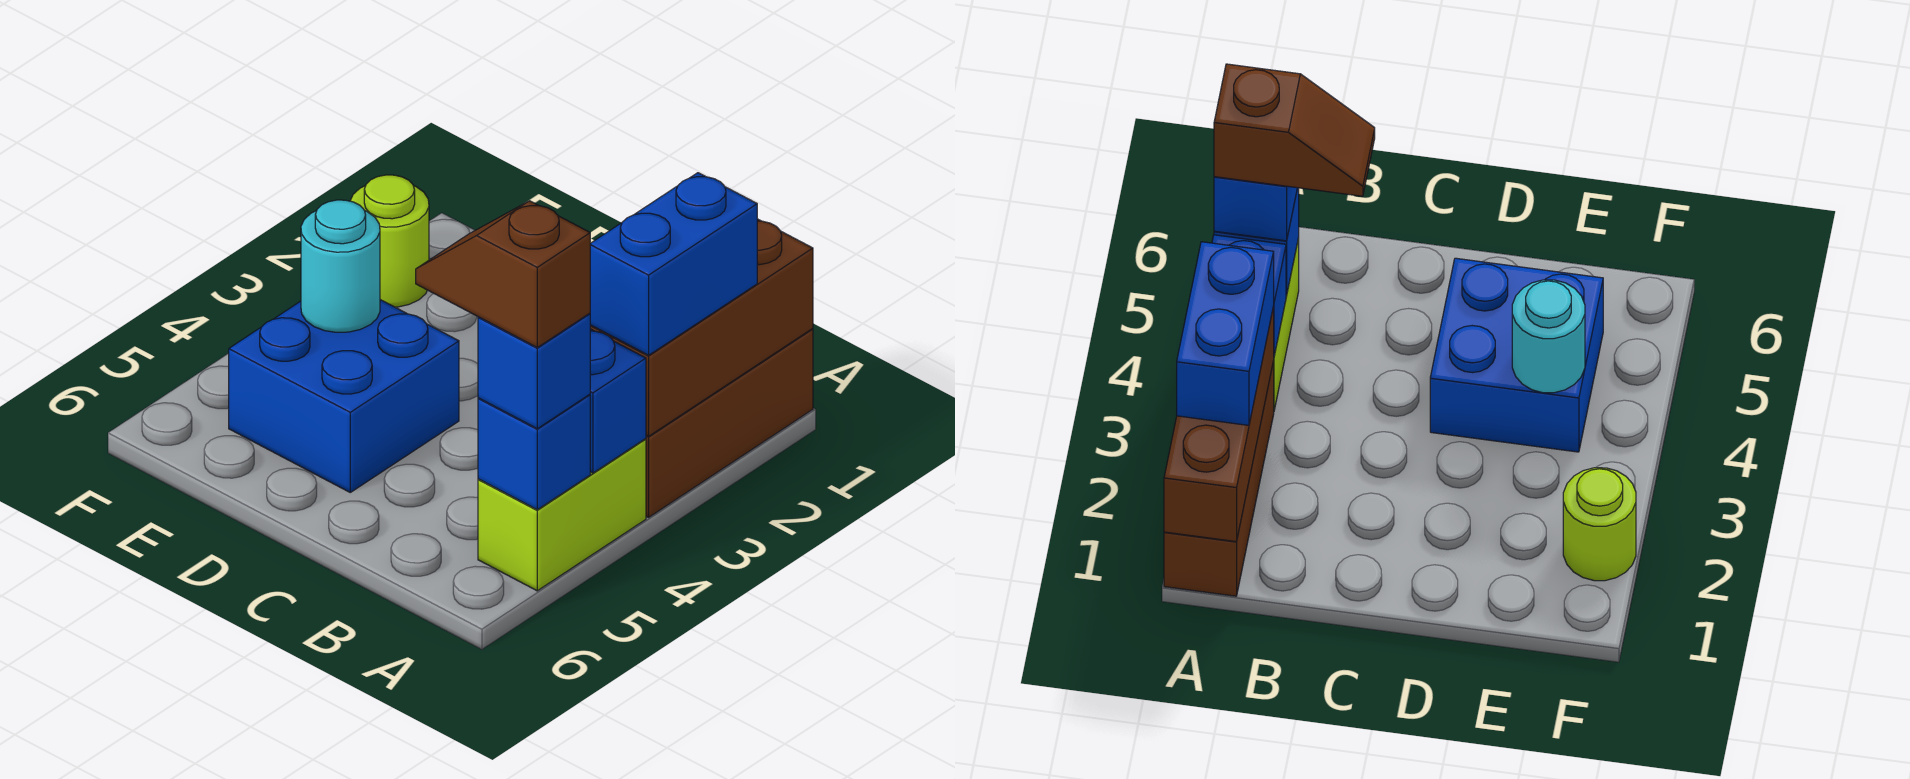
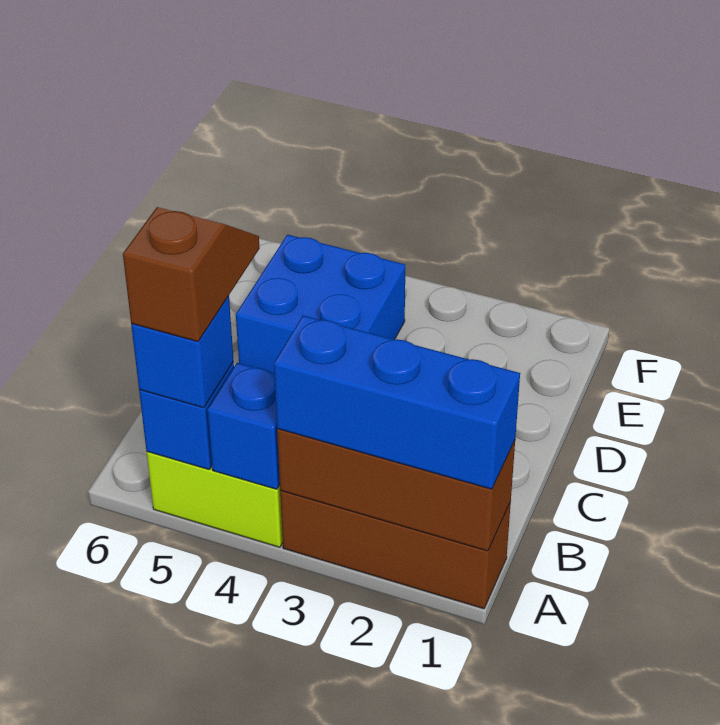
blue 1x2 brick [590,173,757,355] -> blue 1x3 brick [274,316,520,489]
cyan 1x1 round brick [301,200,380,332] -> none
lime 1x1 round brick [350,175,429,307] -> none

